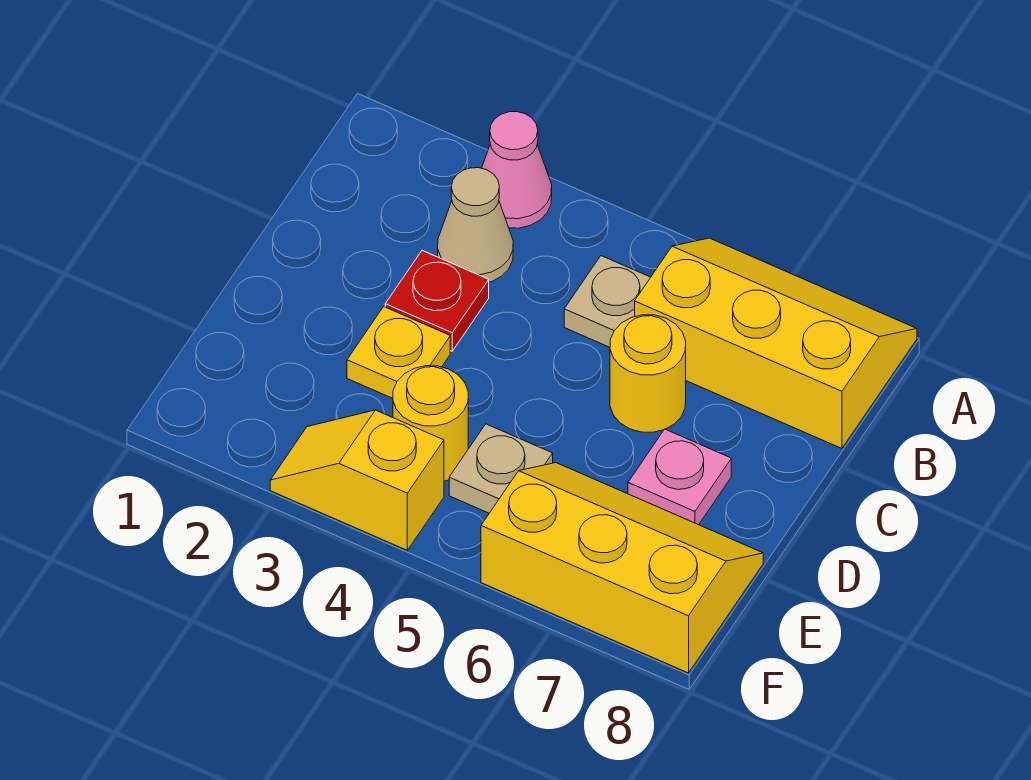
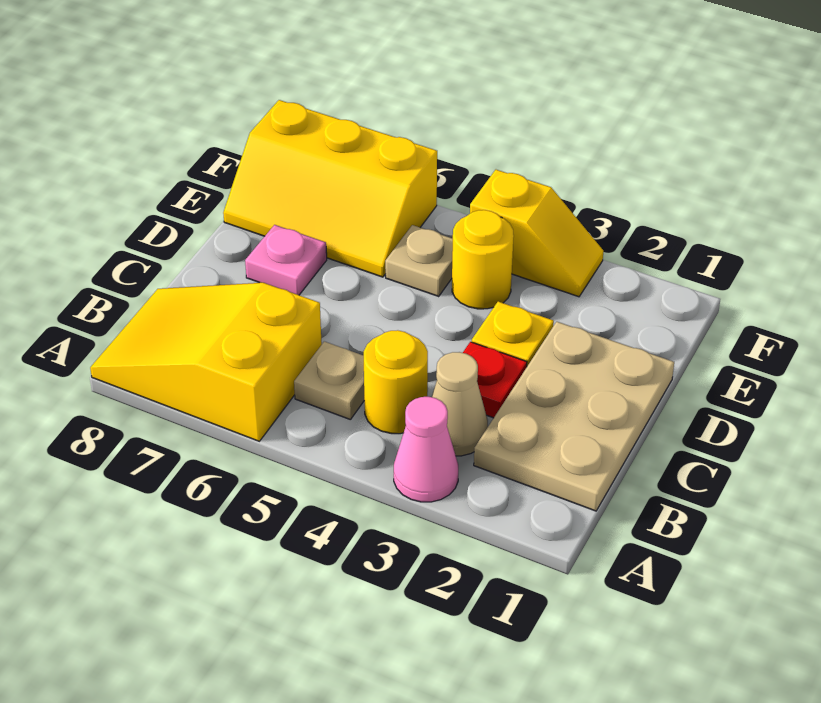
yellow 2x3 slope [635,238,917,448] -> yellow 2x3 slope turned to [90,283,322,441]
none -> tan 2x3 plate [474,322,674,511]
yellow 1x1 round brick [610,315,686,432] -> yellow 1x1 round brick moved to [364,330,428,434]

